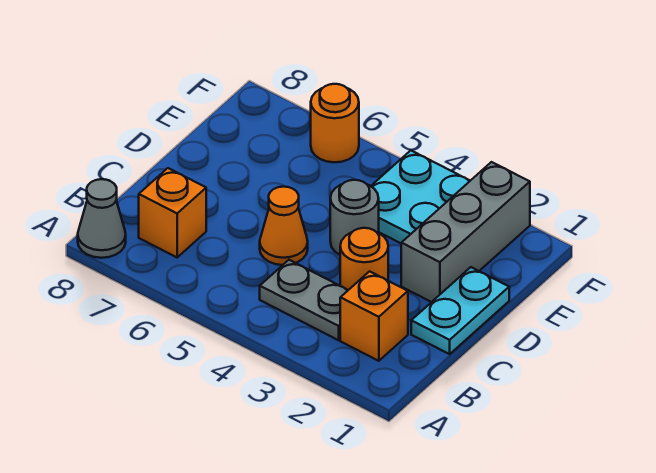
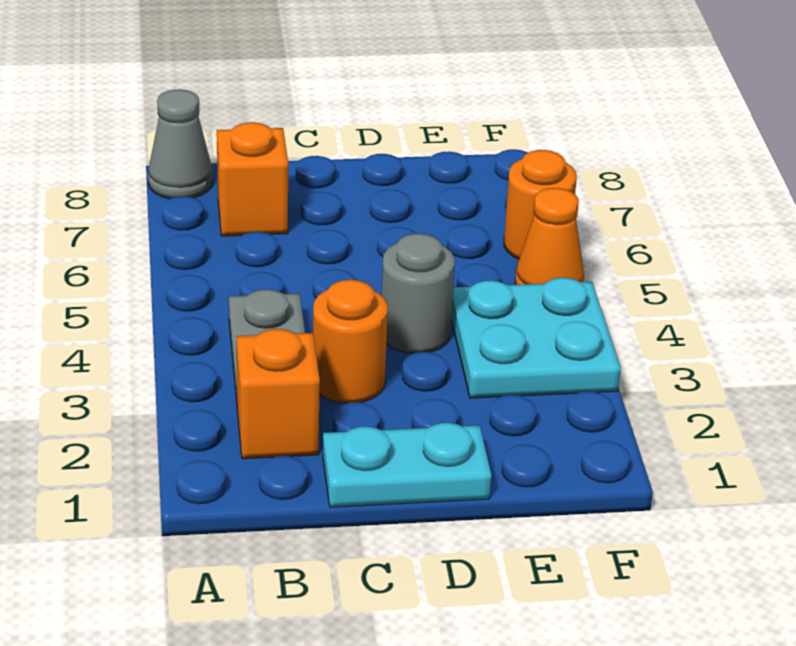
orange 1x1 cone [260,187,308,265] -> orange 1x1 cone moved to [515,188,584,285]
grey 1x3 brick [401,162,530,302] -> none

